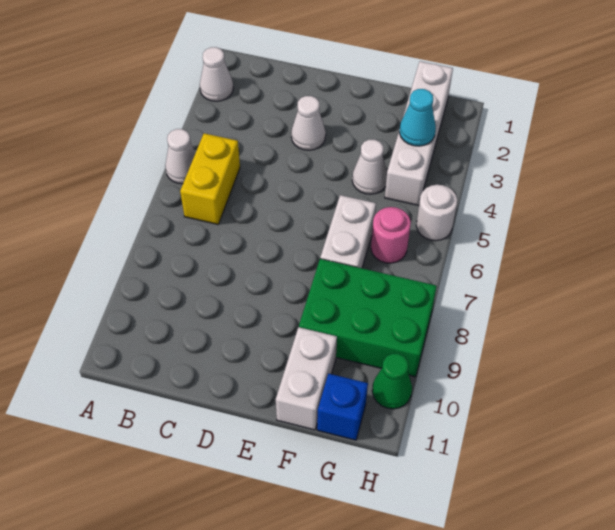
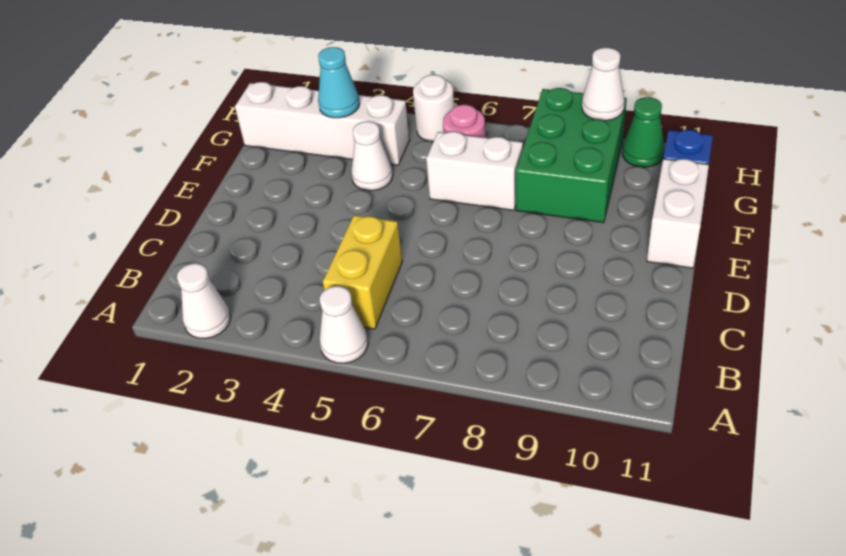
yellow 1x2 brick [180,133,240,224] -> yellow 1x2 brick turned to [323,215,402,329]
white 1x1 cone [291,96,326,150] -> white 1x1 cone moved to [582,48,625,121]
white 1x2 brick [276,327,337,430] -> white 1x2 brick turned to [647,159,709,268]

